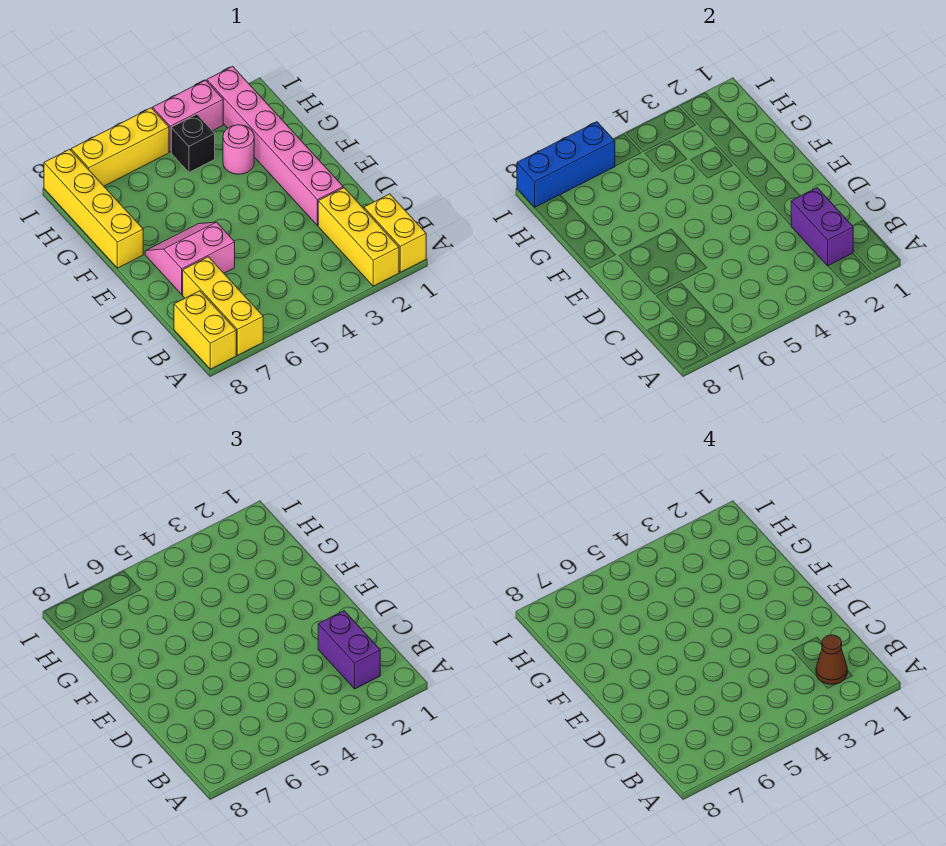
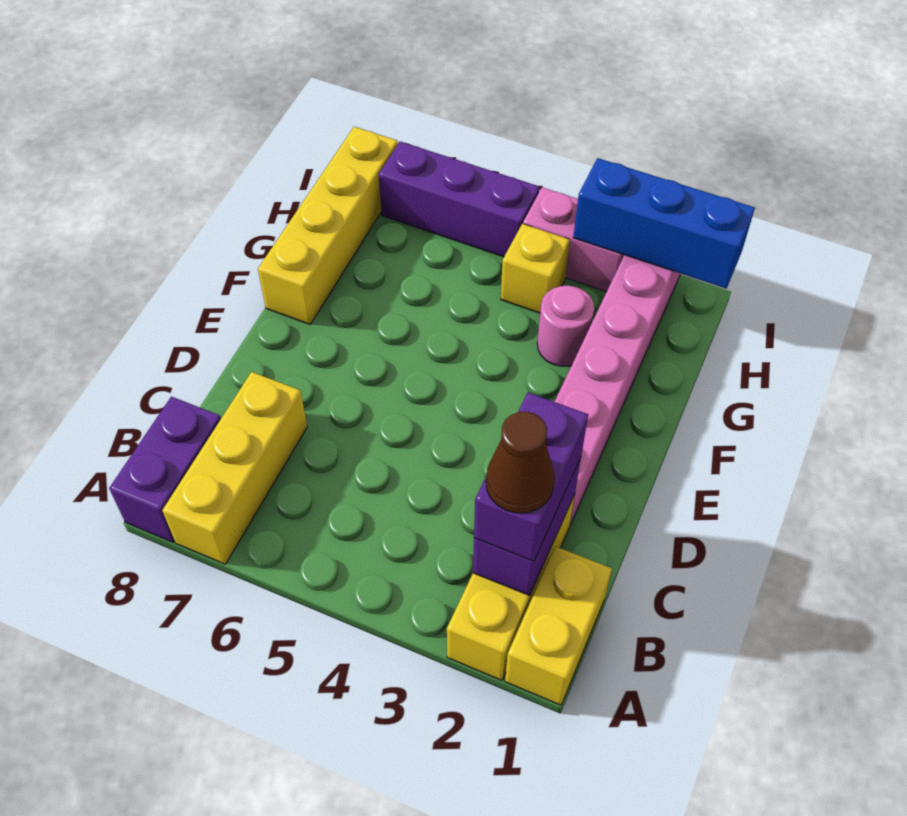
yellow 1x2 brick [174,291,236,369] -> purple 1x2 brick [109,397,221,542]
pink 2x2 slope [145,222,235,295] -> none
black 1x1 brick [171,114,215,172] -> yellow 1x1 brick [501,224,570,313]
yellow 1x3 brick [71,108,169,186] -> purple 1x3 brick [379,142,540,257]
blue 1x3 brick [517,122,615,207] -> blue 1x3 brick moved to [573,158,755,289]

